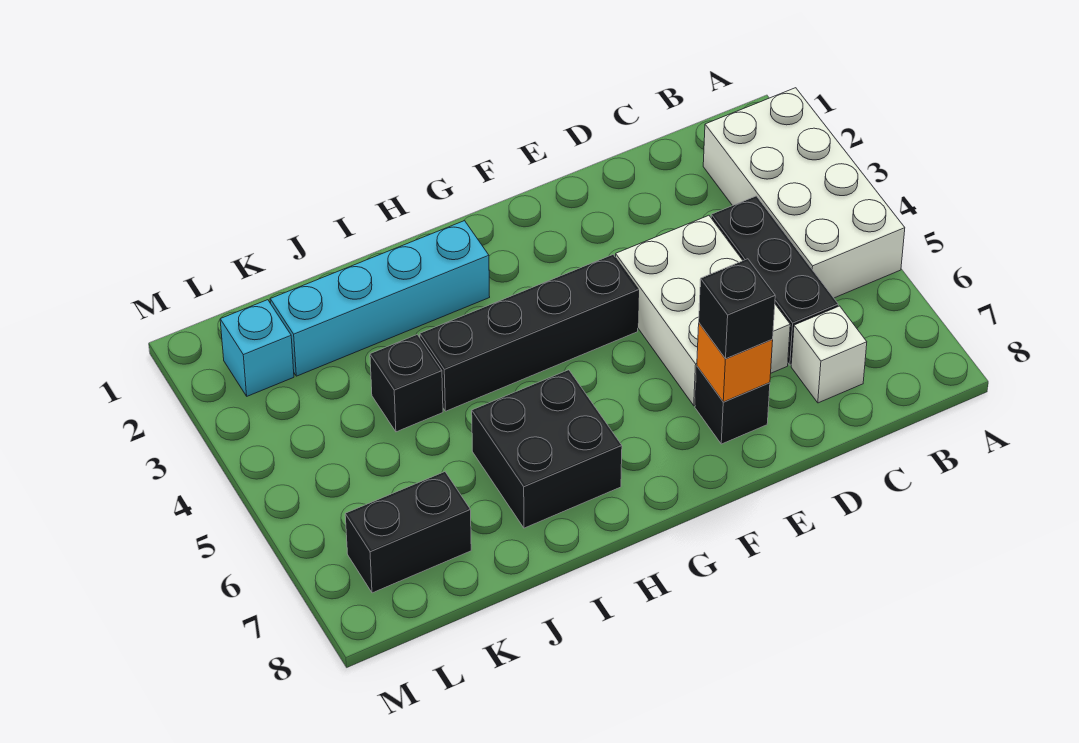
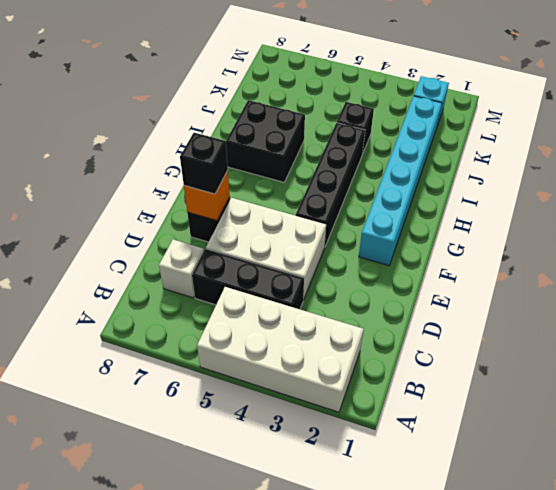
cyan 1x4 brick [270,221,490,376] -> cyan 1x6 brick [359,96,442,266]
black 1x2 brick [345,472,471,593] -> none

